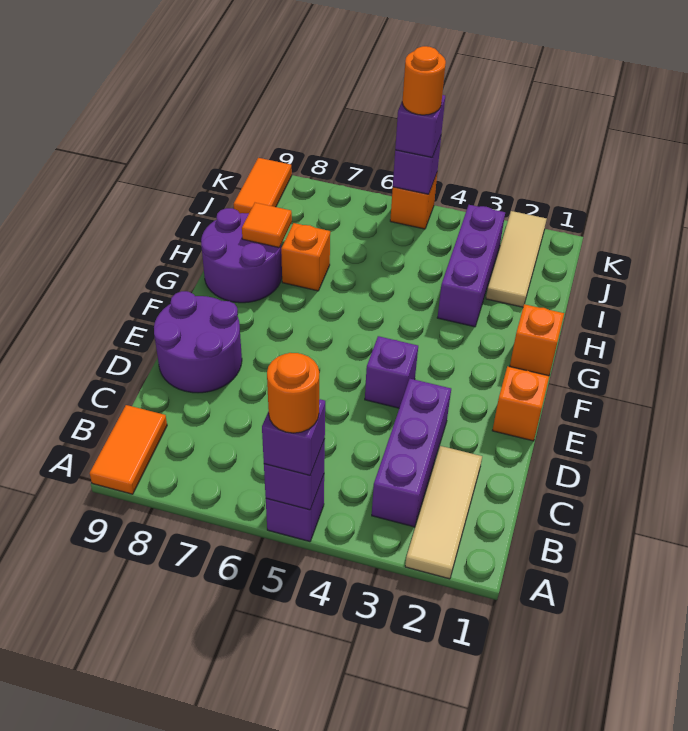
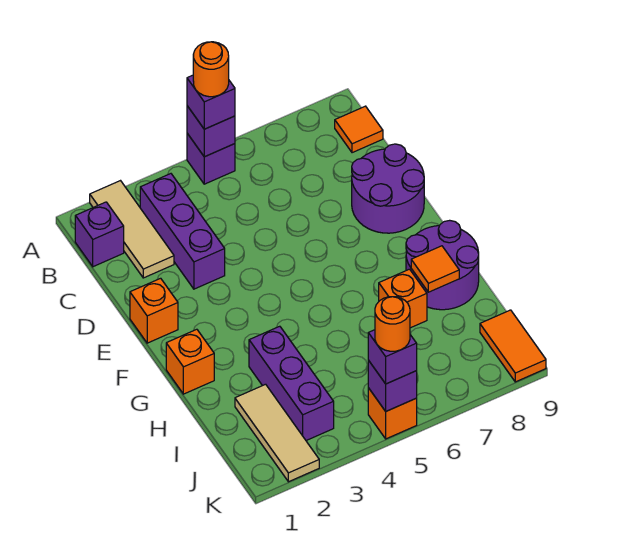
orange 1x2 tile [90,405,167,494] -> orange 1x1 tile [335,106,383,153]
purple 1x1 brick [365,336,418,408] -> purple 1x1 brick moved to [75,202,124,267]

